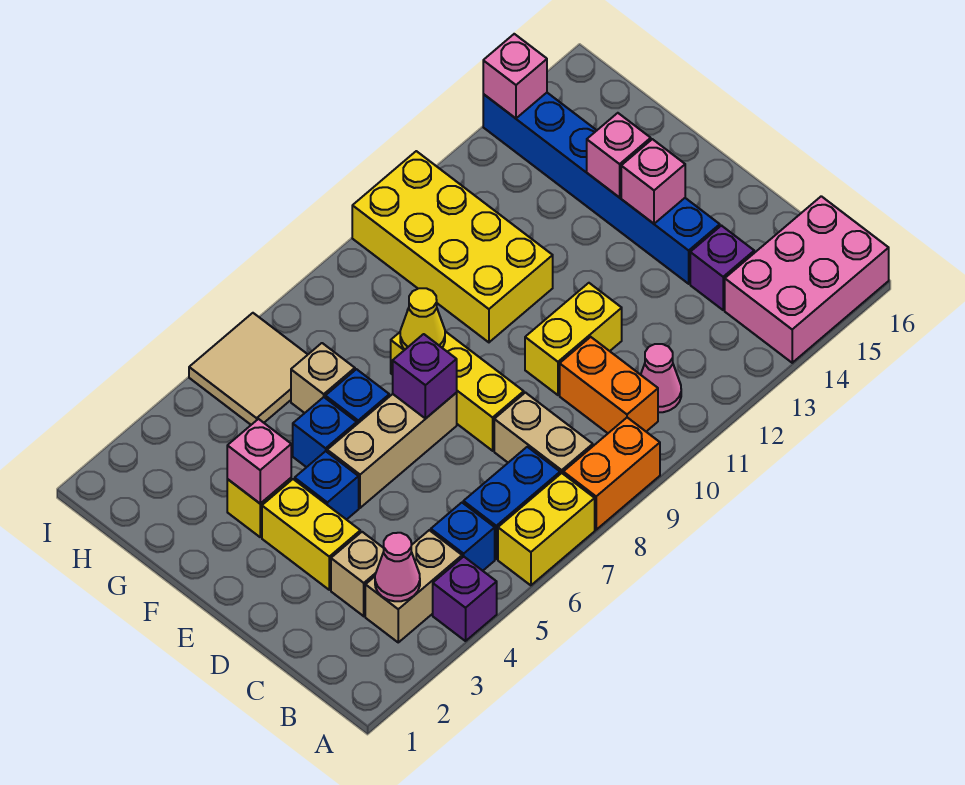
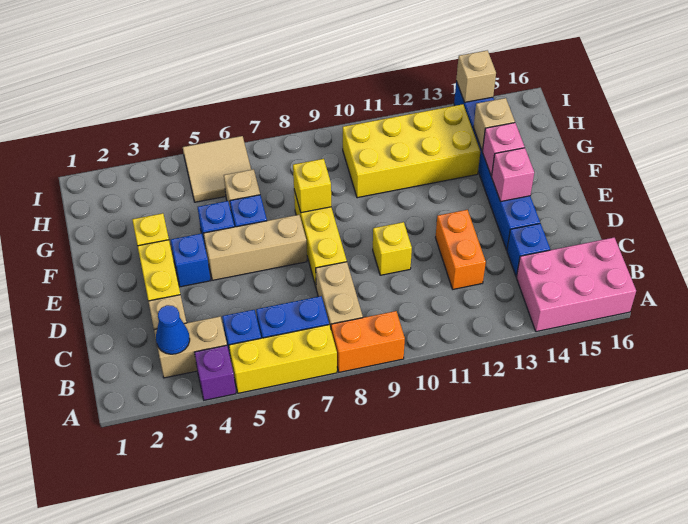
yellow 1x2 brick [498,473,595,585] -> yellow 1x3 brick [229,325,337,393]
pink 1x1 cone [375,533,420,601] -> blue 1x1 cone [156,305,190,354]
orange 1x2 brick [560,337,658,433] -> orange 1x2 brick moved to [435,210,486,289]
pink 1x1 cone [641,344,681,412] -> none
purple 1x1 brick [690,226,754,310] -> blue 1x1 brick [507,223,550,277]
yellow 1x2 brick [525,283,622,395] -> yellow 1x1 brick [373,222,412,275]
purple 1x1 brick [393,334,457,419] -> none
pink 1x1 brick [227,419,291,504] -> none
yellow 1x1 cone [400,288,445,349] -> yellow 1x1 brick [293,159,331,213]
yellow 2x4 brick [352,151,553,342] -> yellow 2x4 brick turned to [343,104,480,198]
none -> tan 1x1 brick [474,98,515,151]
pink 1x1 brick [483,34,547,118] -> tan 1x1 brick [456,50,496,103]

